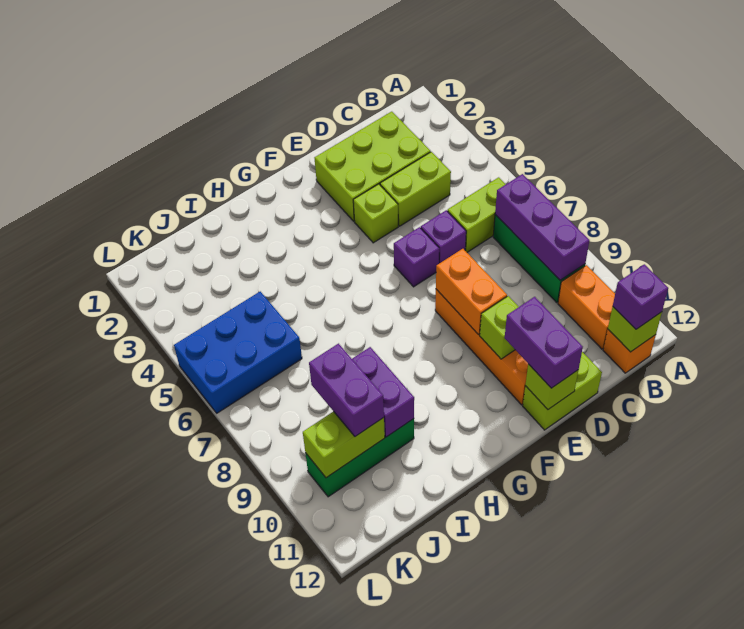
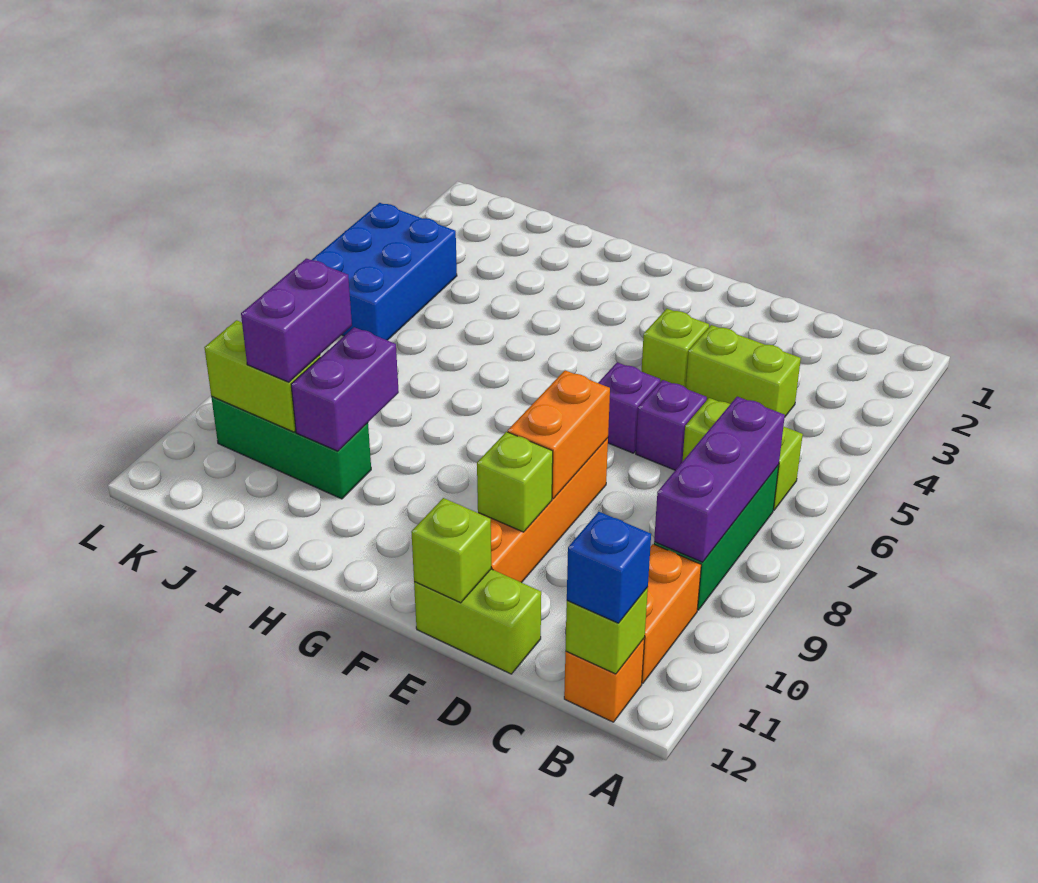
purple 1x1 brick [613,264,668,329] -> blue 1x1 brick [567,512,651,623]
lime 2x3 brick [315,112,431,221] -> none
purple 1x2 brick [505,297,583,388] -> none
blue 2x3 brick [174,292,302,413] -> blue 2x3 brick turned to [312,203,457,340]

